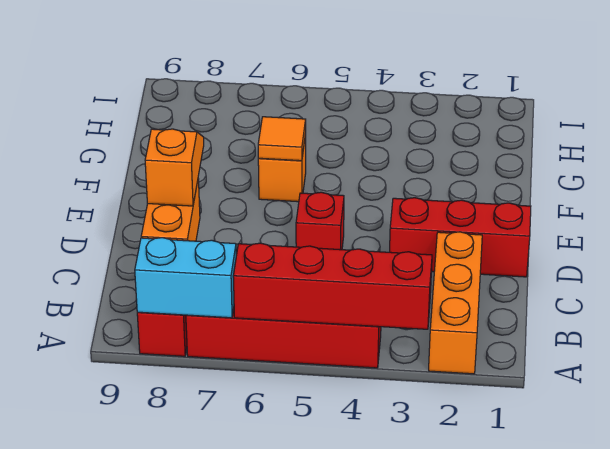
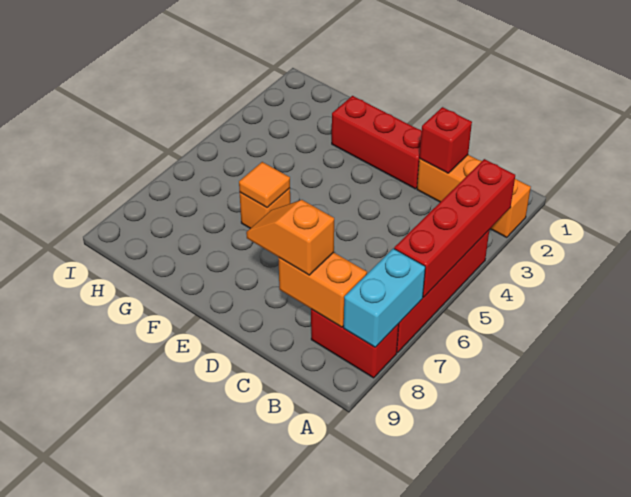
red 1x3 brick [390,198,531,277] -> red 1x3 brick turned to [332,96,422,189]
red 1x1 brick [296,192,344,250] -> red 1x1 brick moved to [419,107,472,173]

